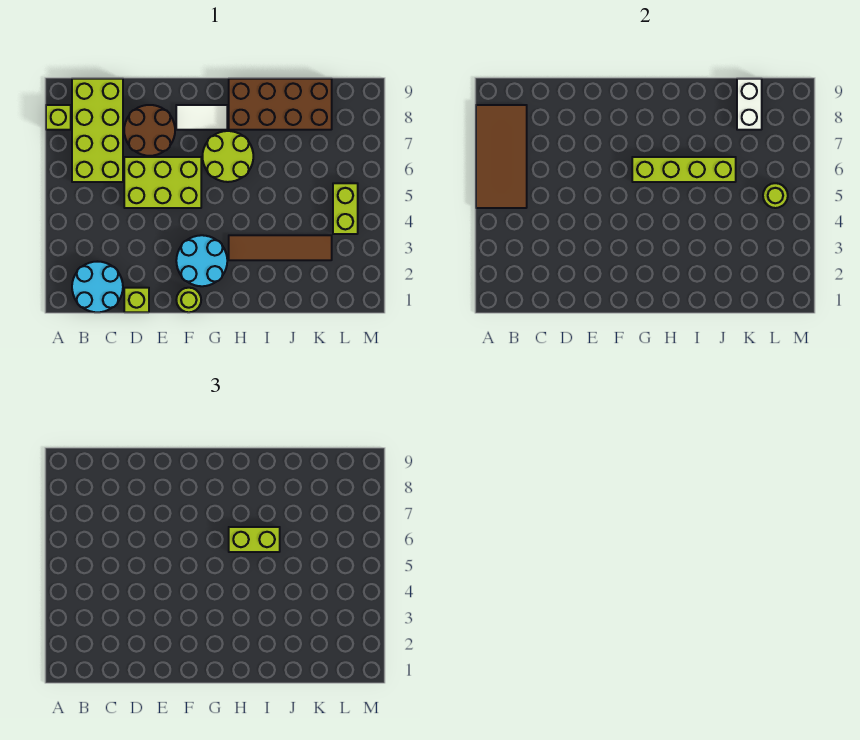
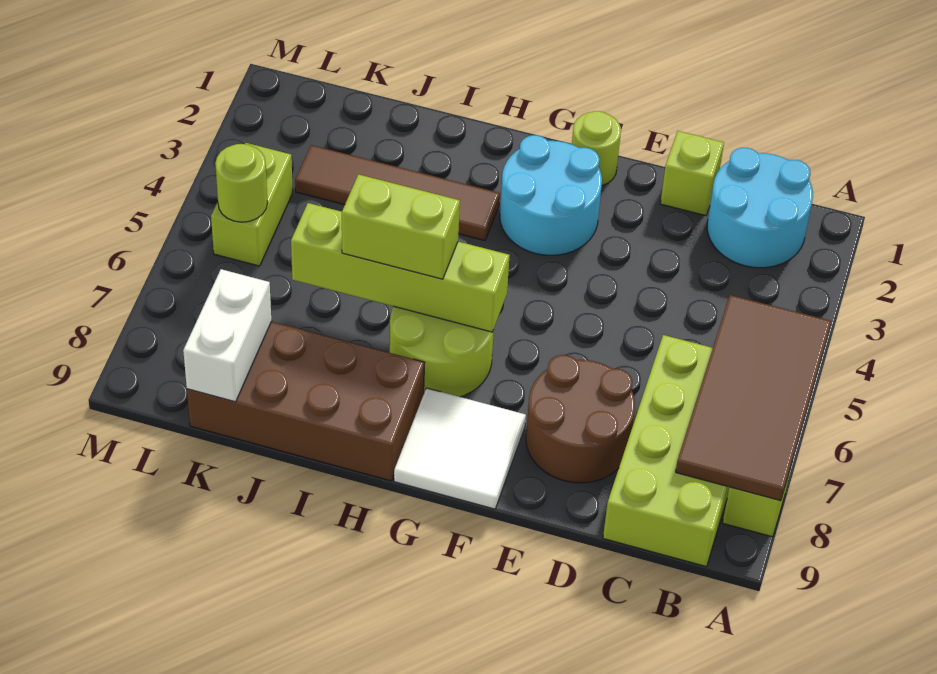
lime 2x3 brick [124,157,201,208] -> none
white 1x2 tile [176,105,227,130] -> white 2x2 tile [394,388,526,509]

